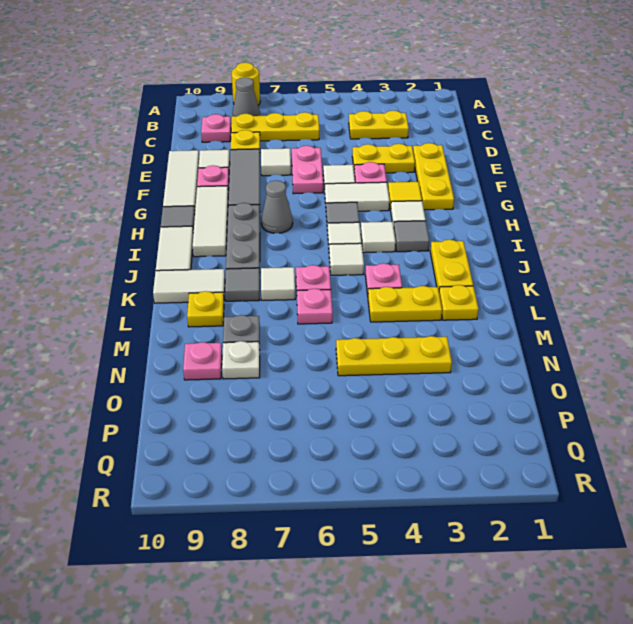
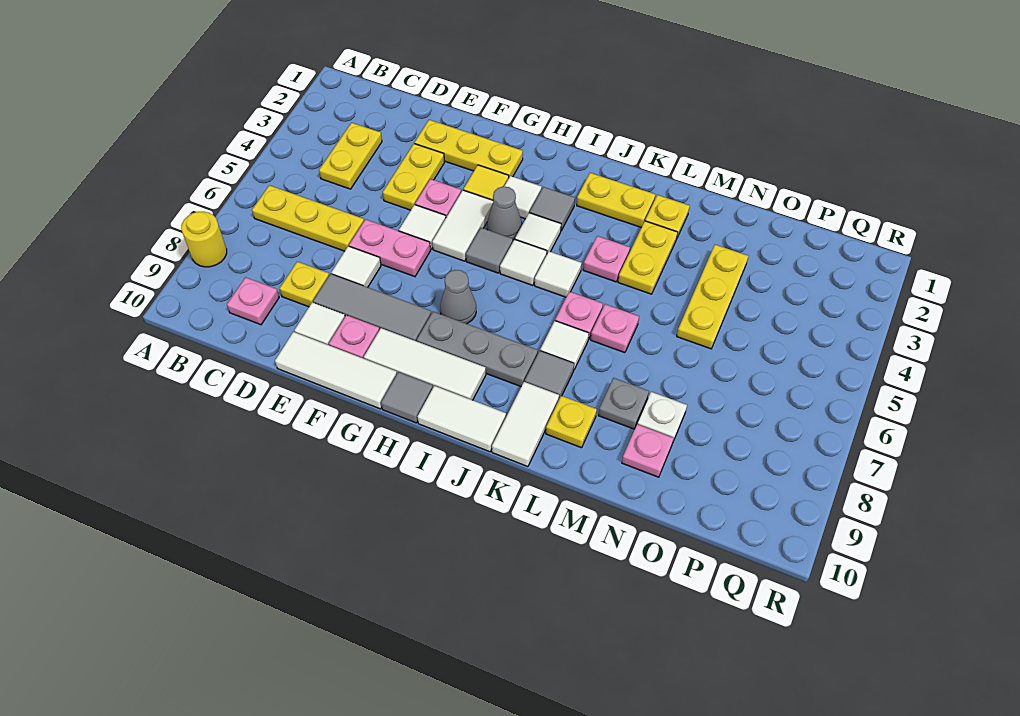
grey 1x1 cone [233,77,260,116] -> grey 1x1 cone moved to [487,186,522,240]
yellow 1x3 plate [231,112,319,141] -> yellow 1x3 plate turned to [252,185,364,251]

